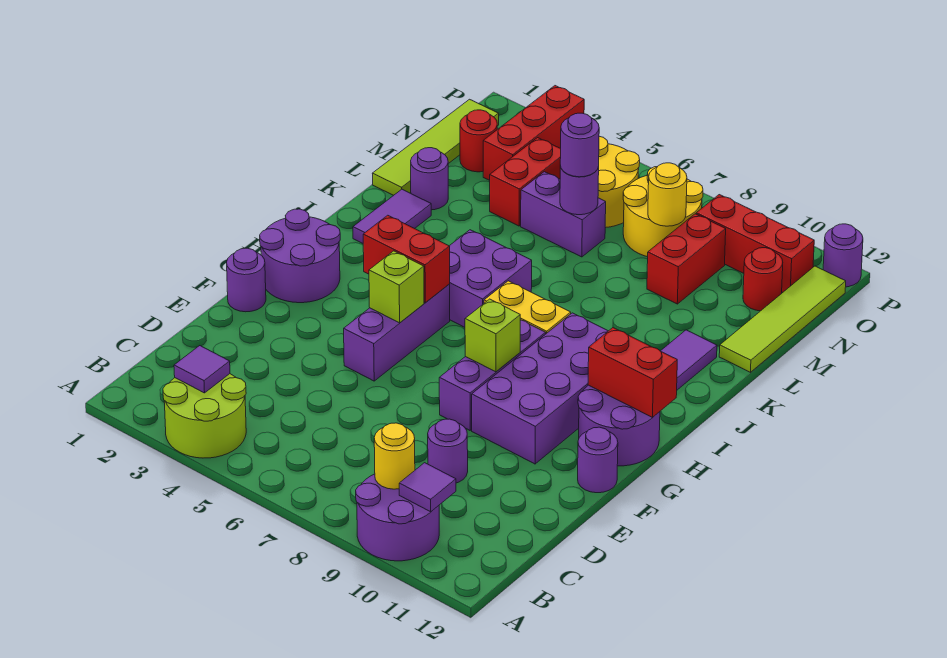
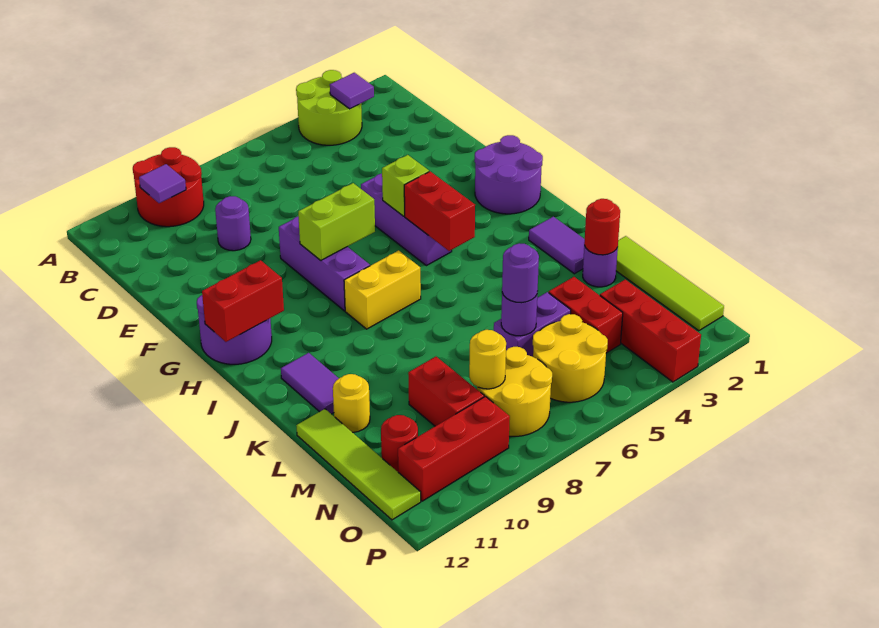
purple 2x2 round brick [356,474,439,561] -> red 2x2 round brick [133,147,204,227]
yellow 1x1 round brick [374,423,415,489] -> yellow 1x1 round brick moved to [333,374,370,432]
purple 1x1 round brick [227,248,266,312] -> none
purple 2x4 brick [472,313,608,464] -> none
purple 1x1 round brick [578,427,618,493] -> none
lime 1x1 brick [465,299,520,372] -> lime 1x2 brick [298,183,375,260]
red 1x2 brick [363,215,450,302] -> red 1x2 brick turned to [404,171,475,251]
purple 2x2 brick [450,230,532,327] -> none
red 1x1 round brick [460,110,497,172] -> red 1x1 round brick moved to [584,199,620,255]
purple 1x1 round brick [823,224,863,287] -> none

